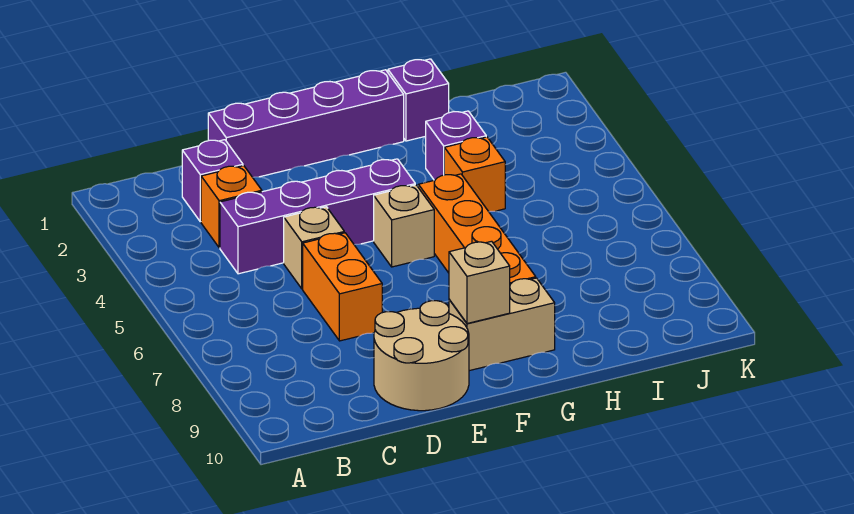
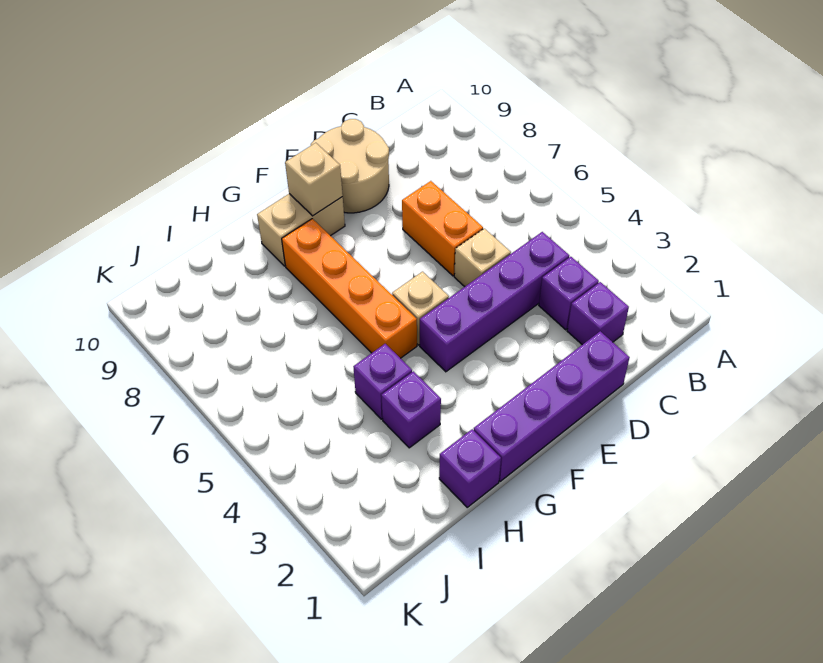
orange 1x1 brick [201,166,262,248] -> purple 1x1 brick [539,257,599,330]
orange 1x1 brick [444,137,505,212] -> purple 1x1 brick [353,344,412,419]

